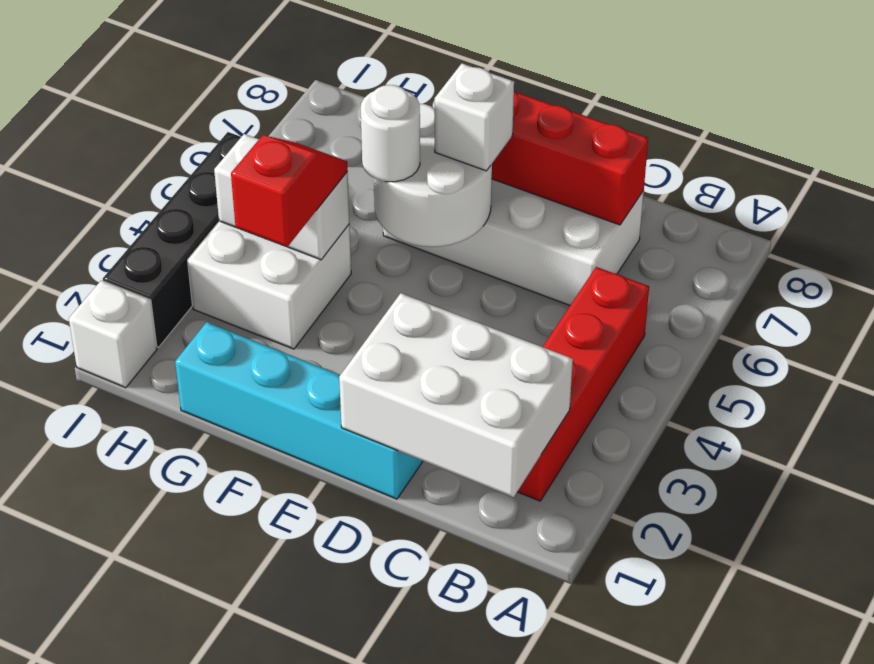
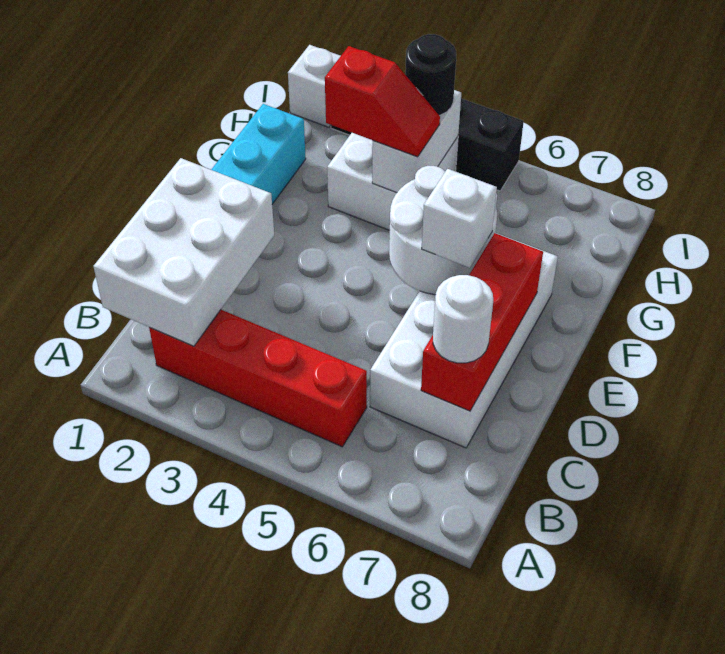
white 1x1 round brick [361,85,420,182] -> white 1x1 round brick moved to [433,275,493,363]
none -> black 1x1 round brick [405,34,456,115]

